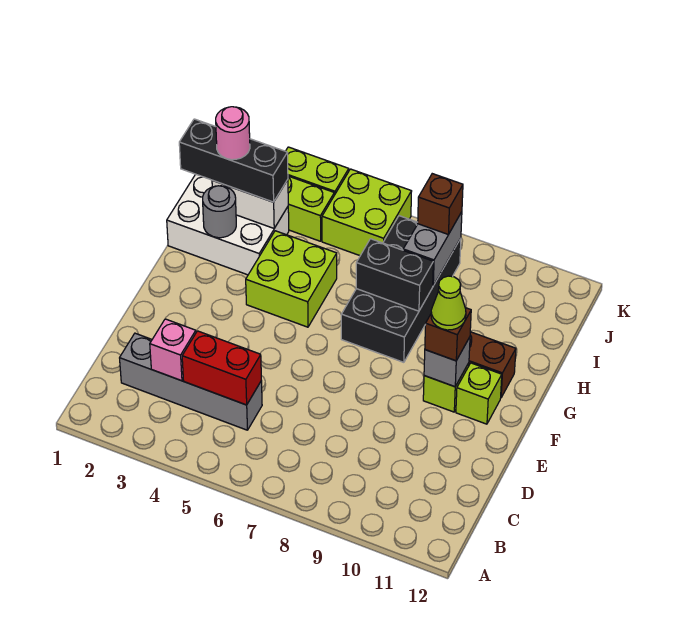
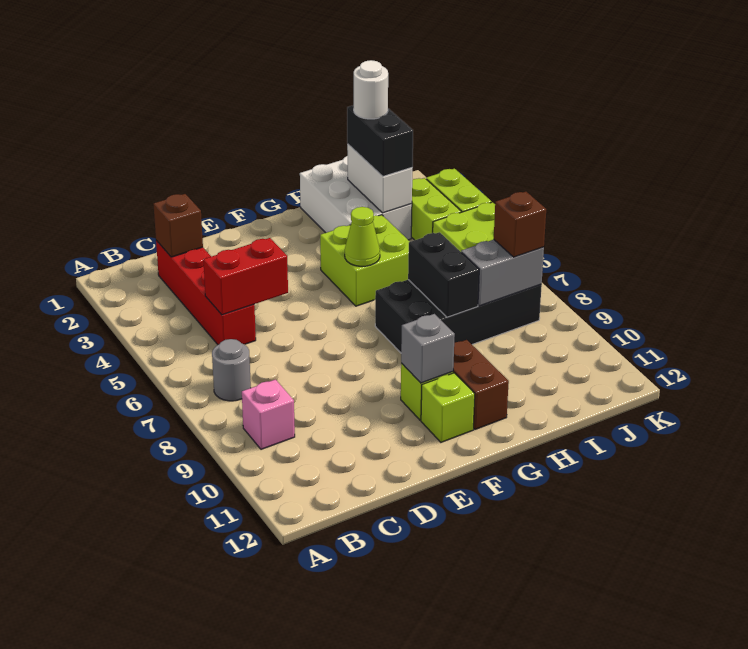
grey 1x4 brick [120,333,262,430] -> red 1x4 brick [156,240,256,345]
pink 1x1 brick [150,319,196,381] -> pink 1x1 brick moved to [242,380,295,449]
red 1x2 brick [182,331,261,405] -> red 1x2 brick turned to [203,238,288,315]
brown 1x1 brick [425,308,471,361] -> brown 1x1 brick moved to [153,194,203,257]
lime 1x1 cone [431,276,466,330] -> lime 1x1 cone moved to [345,207,380,266]
grey 1x1 round brick [203,186,236,238] -> grey 1x1 round brick moved to [212,339,251,401]
black 1x3 brick [179,119,288,202] -> black 1x2 brick [347,105,413,176]
pink 1x1 round brick [216,107,250,160] -> white 1x1 round brick [354,60,388,119]

